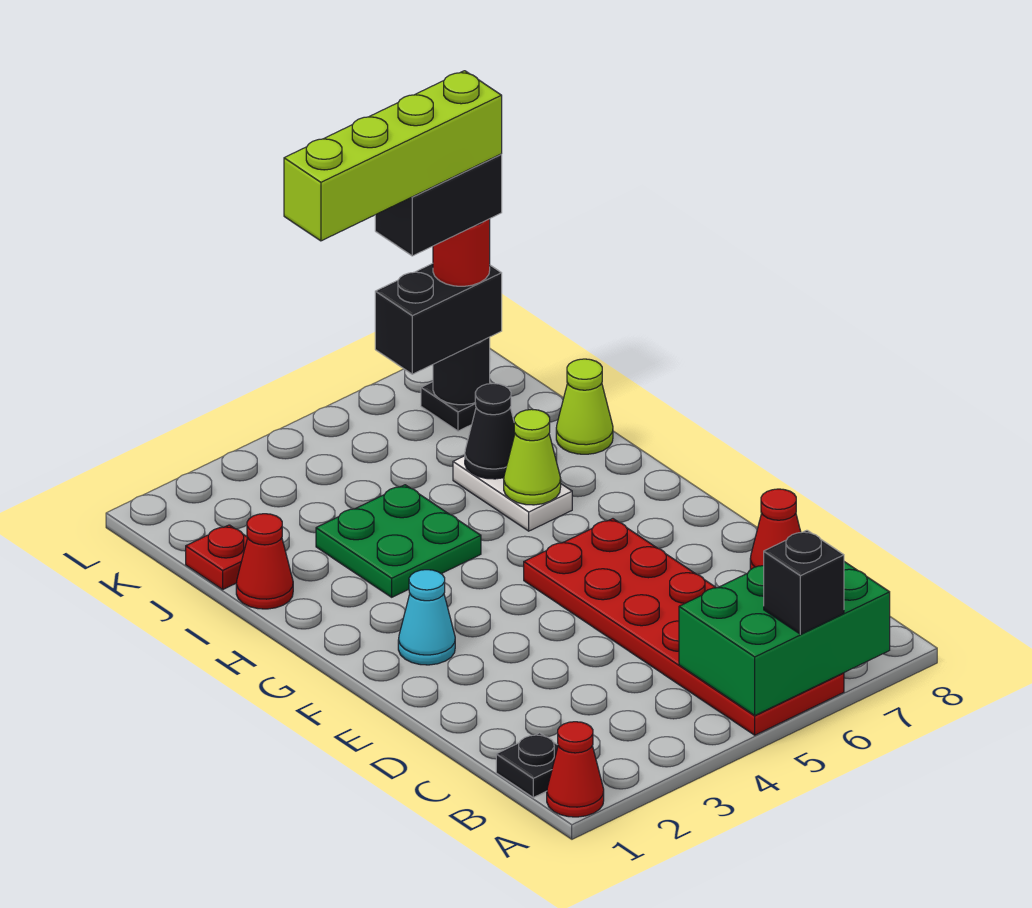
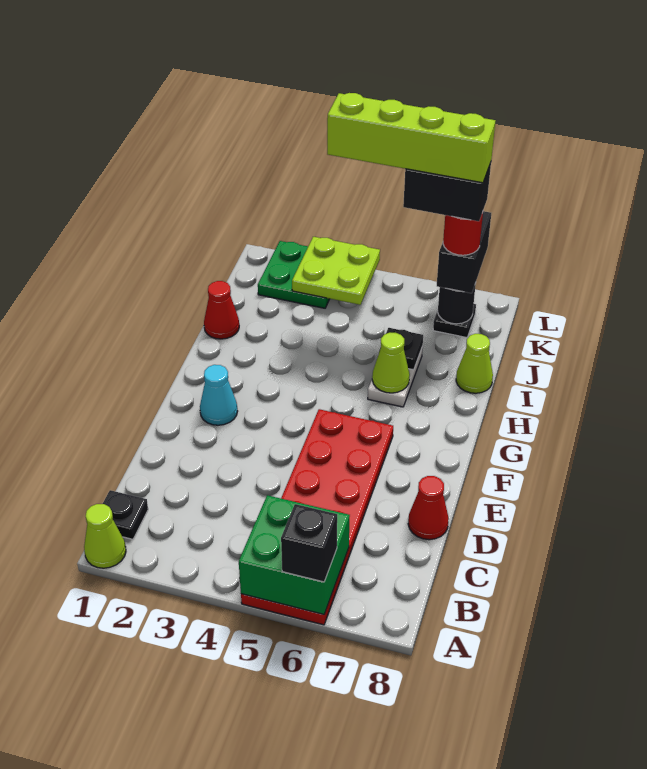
red 1x1 cone [547,722,604,817] -> lime 1x1 cone [84,504,126,568]
green 2x3 brick [679,562,890,715] -> green 2x2 brick [239,495,350,614]
green 2x2 plate [316,485,481,597] -> green 2x2 plate moved to [258,241,329,308]
black 1x1 cone [465,383,515,479] -> black 1x1 plate [379,328,423,370]
red 1x1 plate [186,525,248,589] -> none
none -> lime 2x2 plate [292,237,380,305]
black 1x2 brick [375,263,502,374] -> black 1x2 brick turned to [437,211,491,293]

